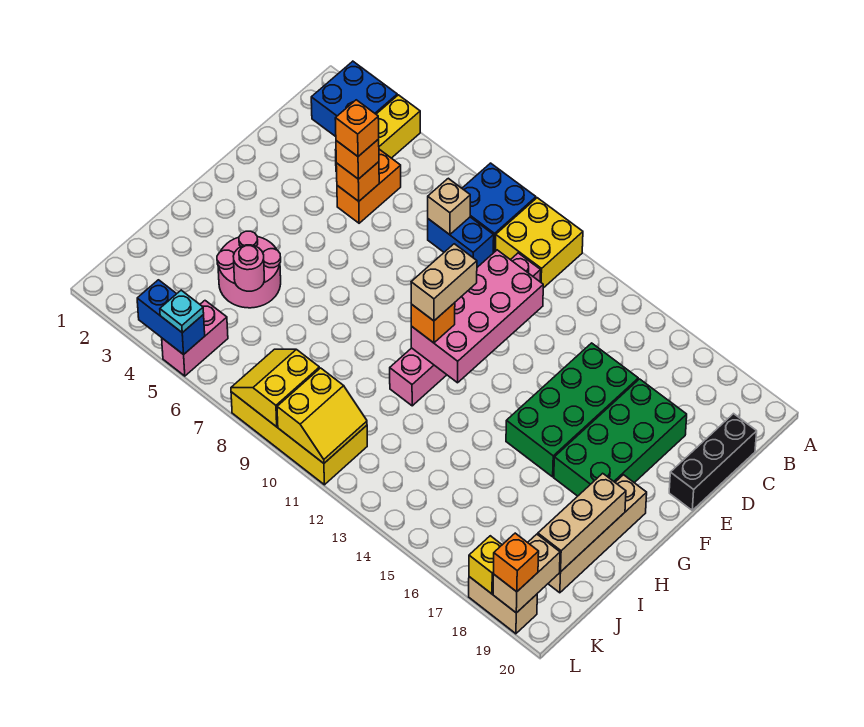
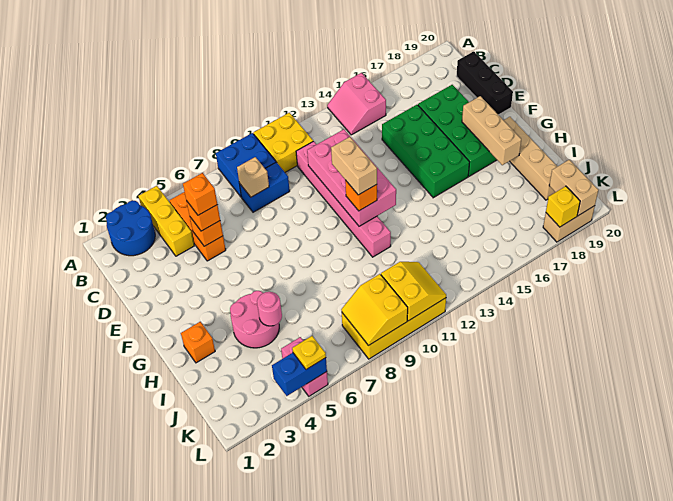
blue 2x2 brick [311,61,397,137] -> blue 2x2 round brick [106,200,155,256]
none -> pink 2x2 slope [327,73,386,135]
orange 1x2 brick [337,149,401,223] -> orange 1x3 brick [170,192,226,261]
tan 1x3 brick [538,473,626,572] -> tan 1x3 brick moved to [462,96,521,165]
cyan 1x1 plate [160,290,204,333] -> yellow 1x1 plate [292,336,326,369]
orange 1x1 brick [493,533,539,592] -> orange 1x1 brick moved to [181,322,215,363]

